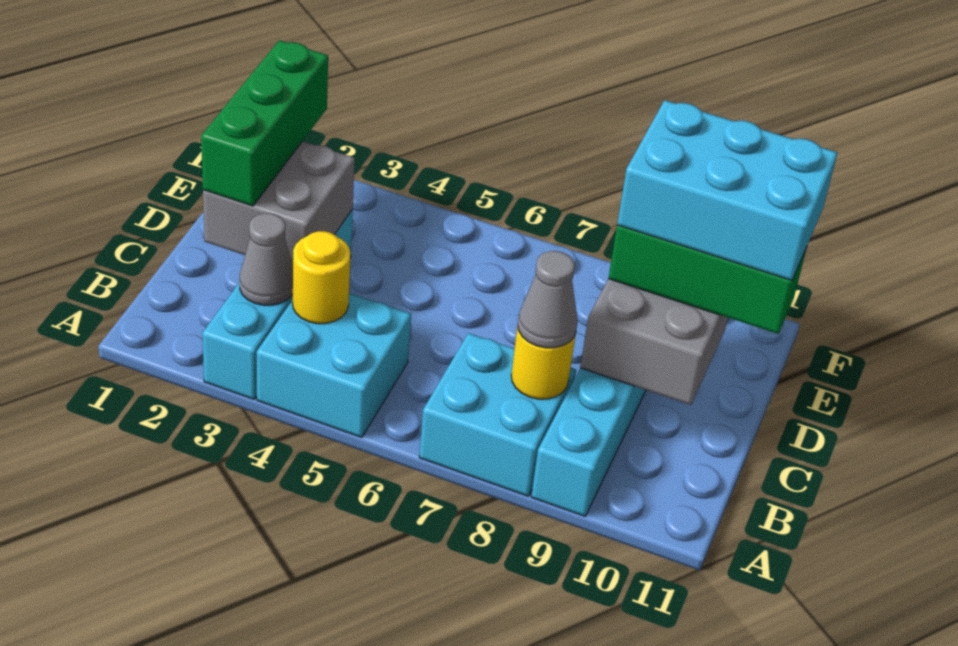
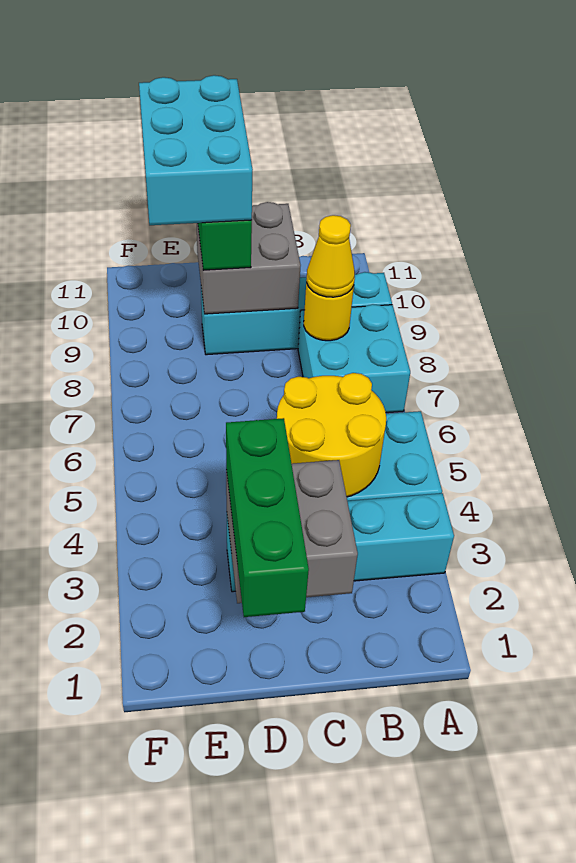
grey 1x1 cone [240,213,293,305] -> none
yellow 1x1 round brick [293,231,350,324] -> yellow 2x2 round brick [277,373,386,497]
grey 1x1 cone [518,251,578,348] -> yellow 1x1 cone [306,215,355,297]
green 1x3 brick [201,40,328,206] -> green 1x3 brick turned to [226,418,309,617]

